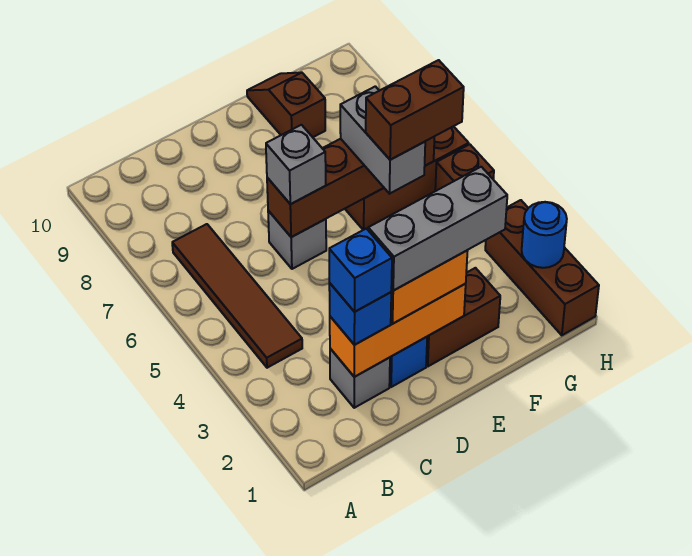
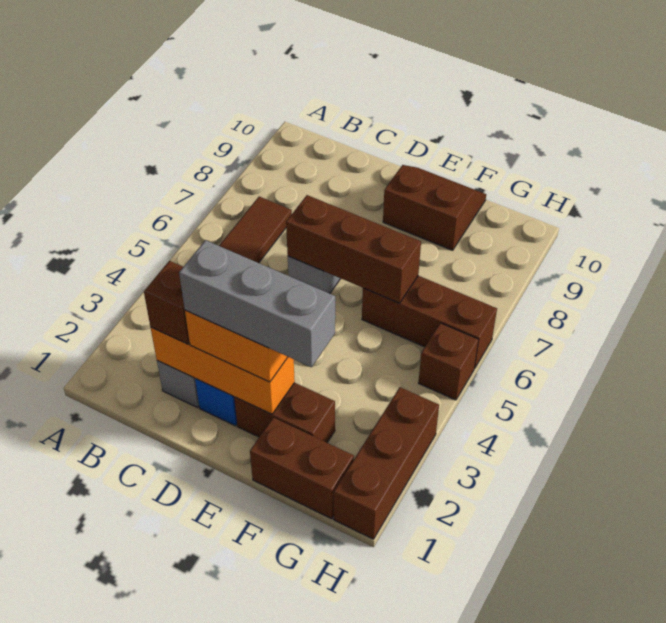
blue 1x1 brick [329,283,391,345] -> brown 1x1 brick [144,261,190,344]
blue 1x1 brick [329,229,392,312] -> none
brown 1x4 brick [267,137,434,237] -> brown 1x3 brick [286,195,421,303]
grey 1x1 brick [266,125,326,204] -> none
grey 1x2 brick [340,86,425,194] -> none
brown 1x2 brick [366,60,464,160] -> brown 1x2 brick moved to [250,418,354,519]
brown 1x2 slope [247,72,325,137] -> brown 2x2 slope [383,165,486,250]
blue 1x1 round brick [522,202,567,268] -> none

